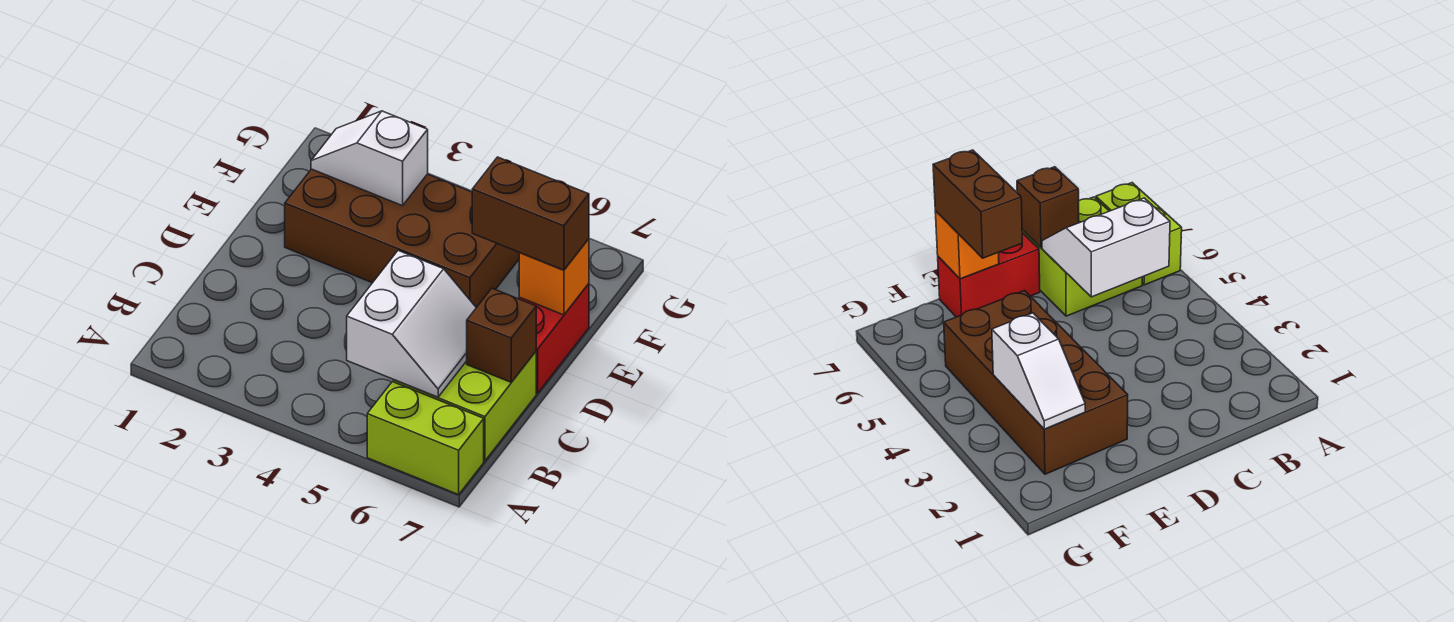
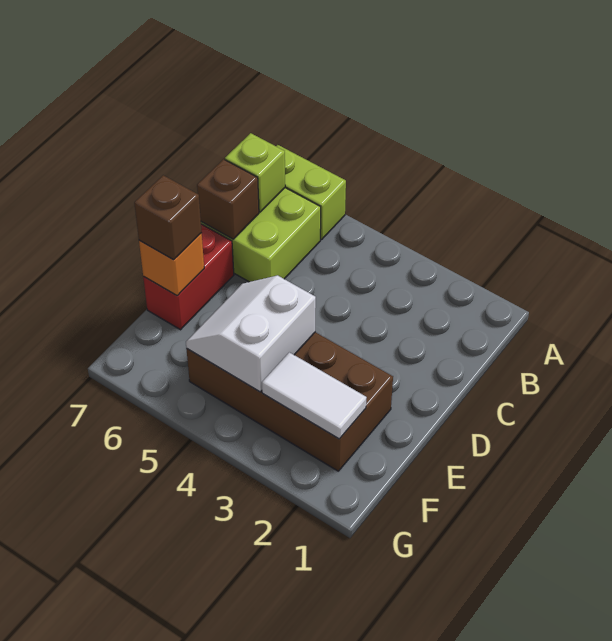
white 2x2 slope [347,251,476,397] -> white 2x2 slope moved to [186,276,316,392]
none -> lime 1x1 brick [225,133,285,212]
brown 1x2 brick [472,157,589,270] -> brown 1x1 brick [134,175,202,260]
white 1x2 slope [311,111,428,206] -> white 1x2 tile [262,352,367,439]

